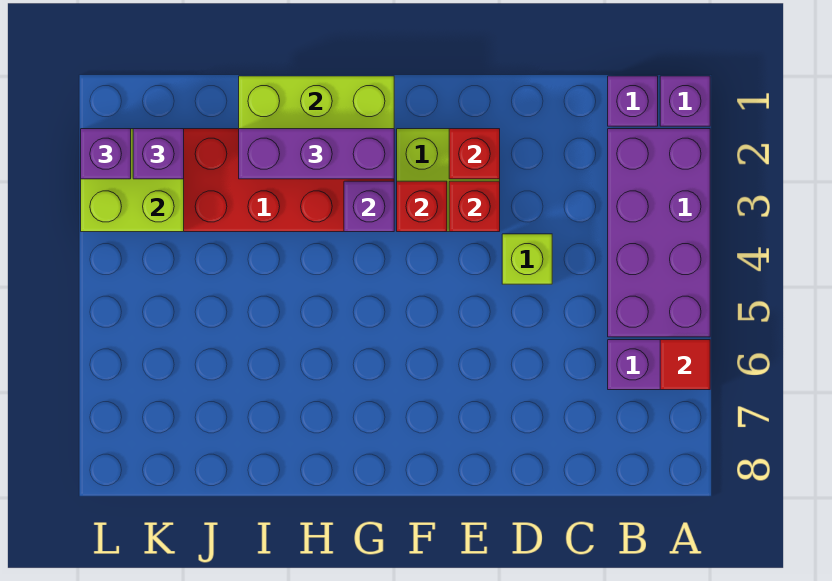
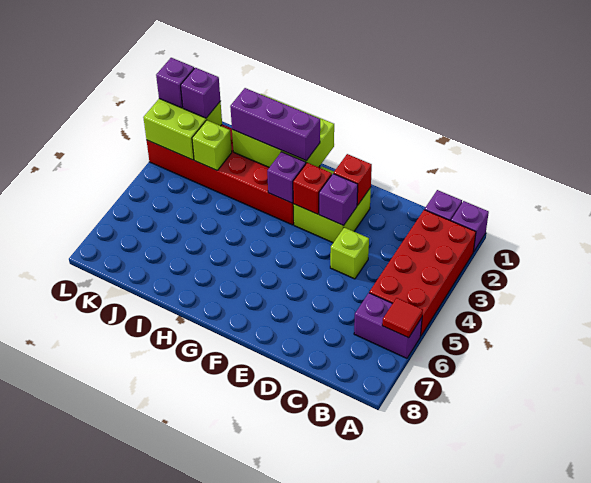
purple 2x4 brick [608,129,710,337] -> red 2x4 brick [369,210,476,336]
red 1x1 brick [449,181,500,232] -> purple 1x1 brick [319,174,358,226]
none -> lime 1x1 brick [192,120,232,171]

